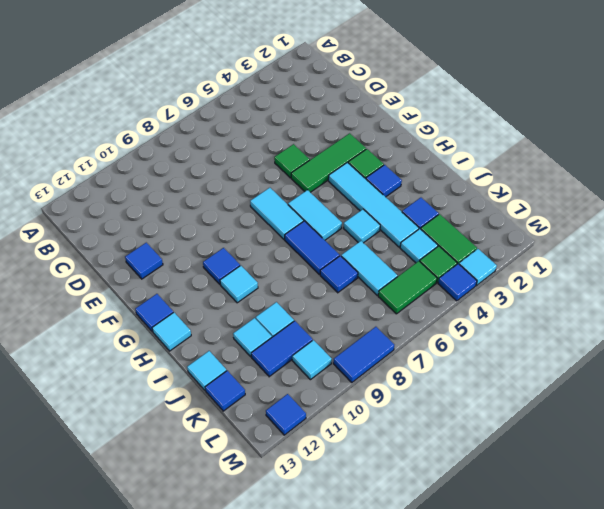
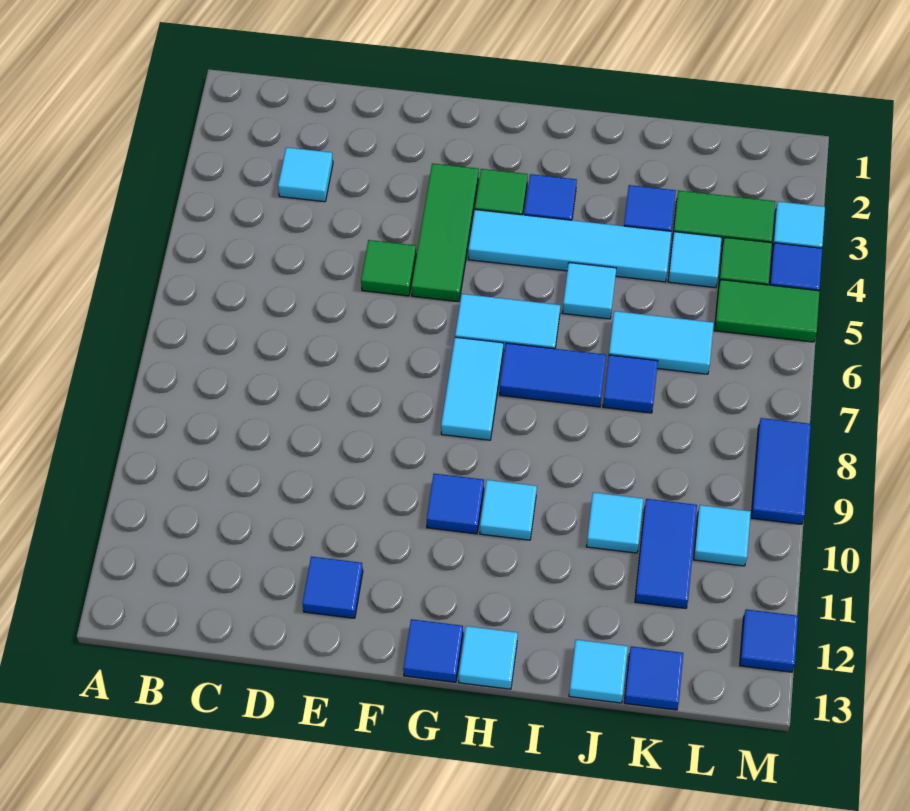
cyan 1x2 tile [250,188,304,239] -> cyan 1x2 tile turned to [441,337,503,440]
cyan 1x1 tile [233,318,272,357] -> cyan 1x1 tile moved to [278,147,333,202]
green 1x2 tile [378,261,437,314] -> green 1x2 tile turned to [715,280,820,342]

